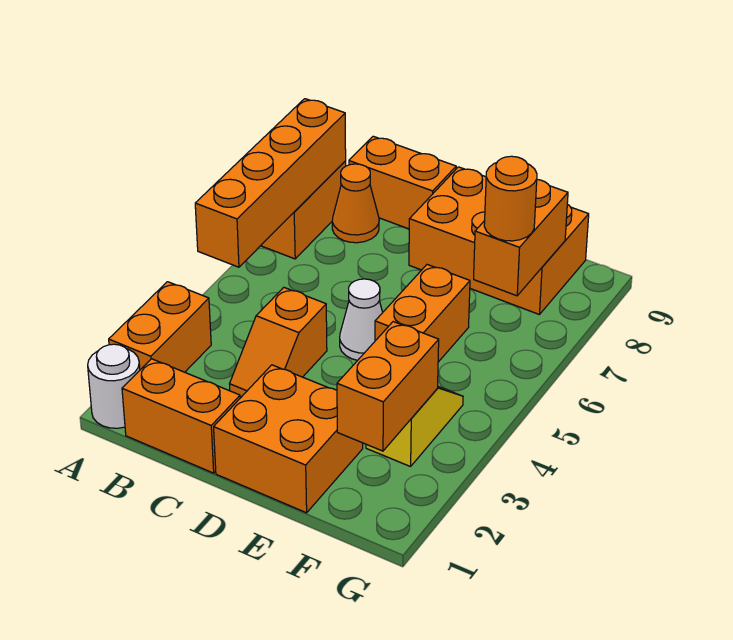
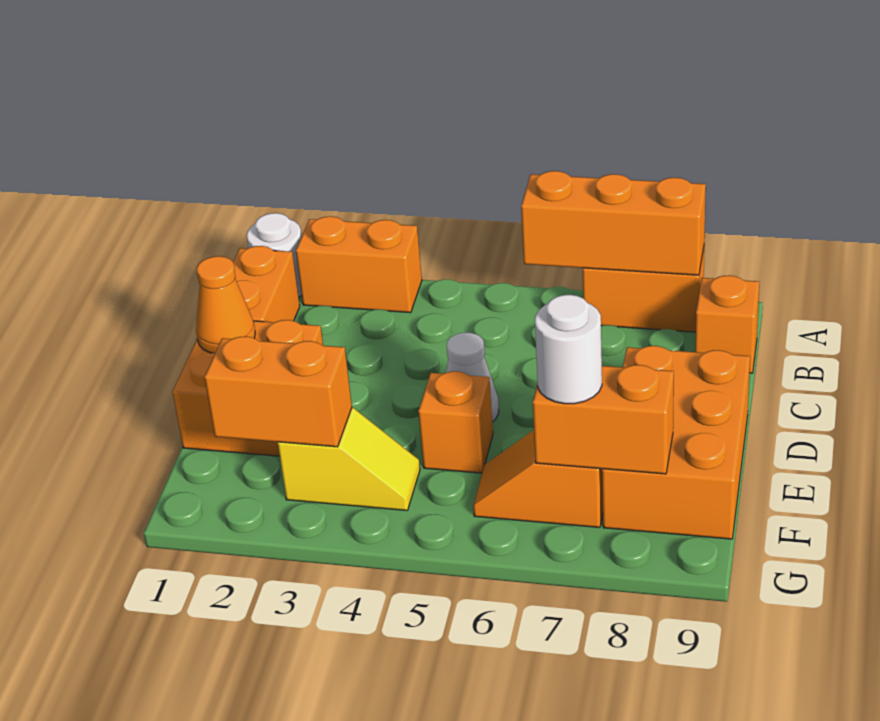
orange 1x4 brick [195,99,346,267] -> orange 1x3 brick [521,171,706,275]
orange 1x1 cone [332,164,379,243] -> orange 1x1 cone moved to [196,256,255,353]
orange 1x2 brick [349,136,456,229] -> orange 1x1 brick [695,275,759,373]
orange 1x2 slope [230,287,327,397] -> orange 1x2 slope moved to [473,430,603,527]
orange 1x2 brick [375,265,470,362] -> orange 1x1 brick [418,371,493,473]
orange 1x1 round brick [484,156,537,241] -> white 1x1 round brick [535,295,602,404]

